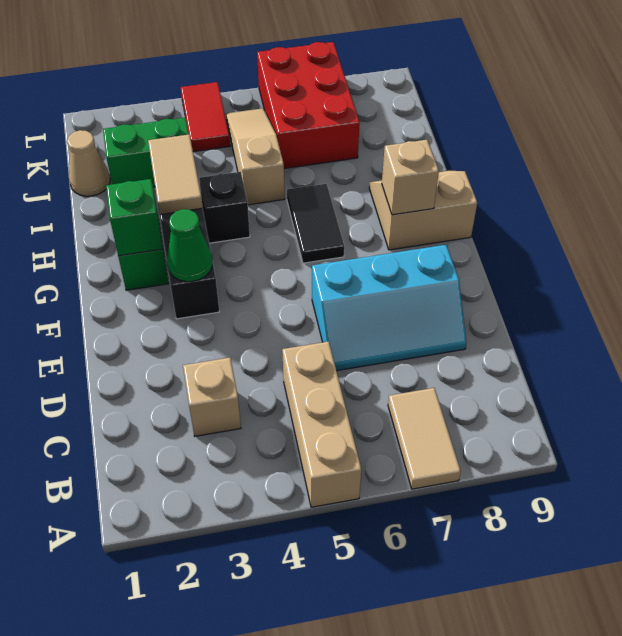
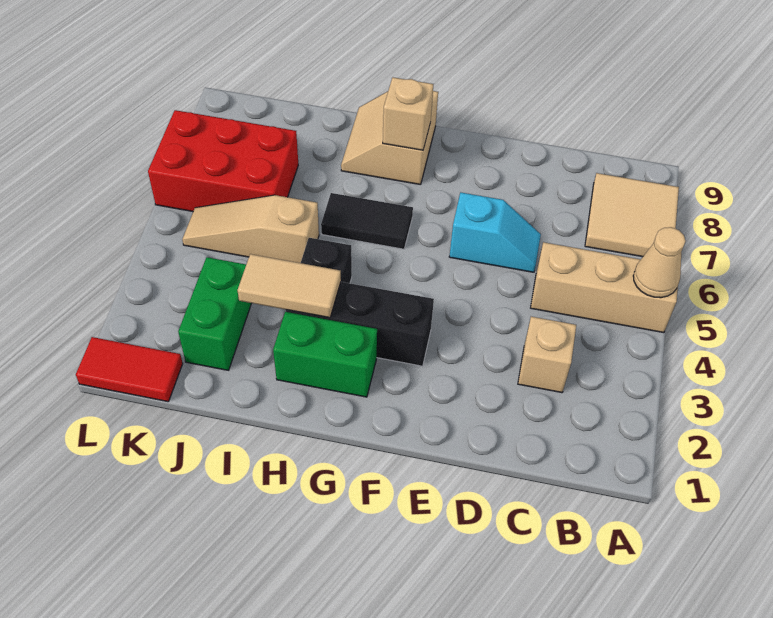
tan 1x2 tile [388,388,461,489] -> tan 2x2 tile [585,173,679,257]
cyan 2x3 slope [312,245,466,371] -> cyan 1x2 slope [449,193,541,272]
green 1x1 cone [167,209,212,282] -> none
green 1x1 brick [106,179,163,256] -> none
tan 1x1 cone [67,130,110,196] -> tan 1x1 cone moved to [633,227,686,298]
red 1x2 tile [181,82,230,152] -> red 1x2 tile moved to [76,337,183,402]

